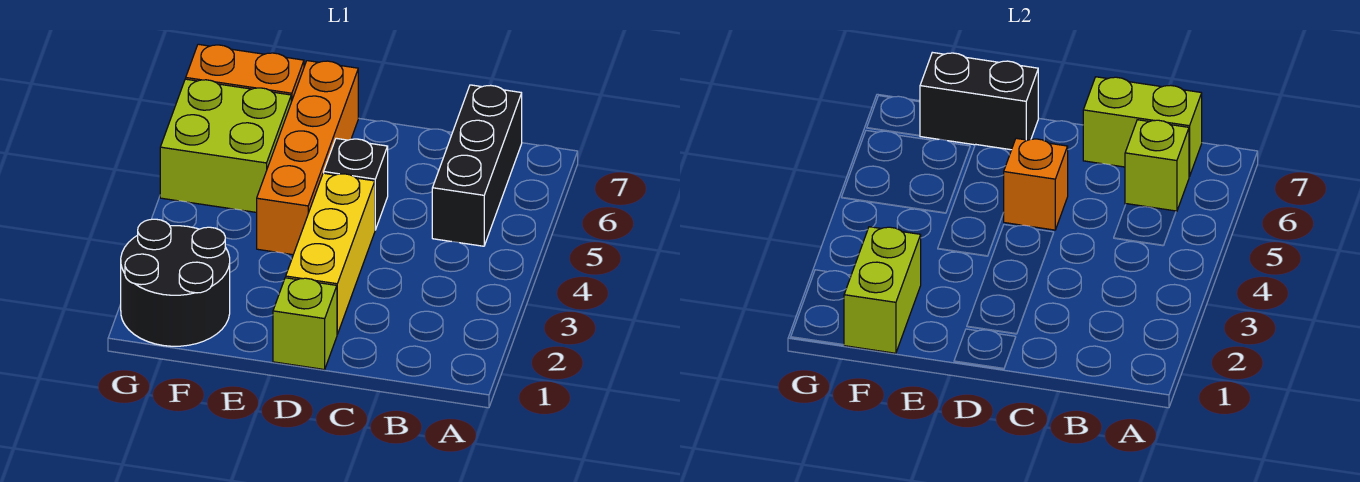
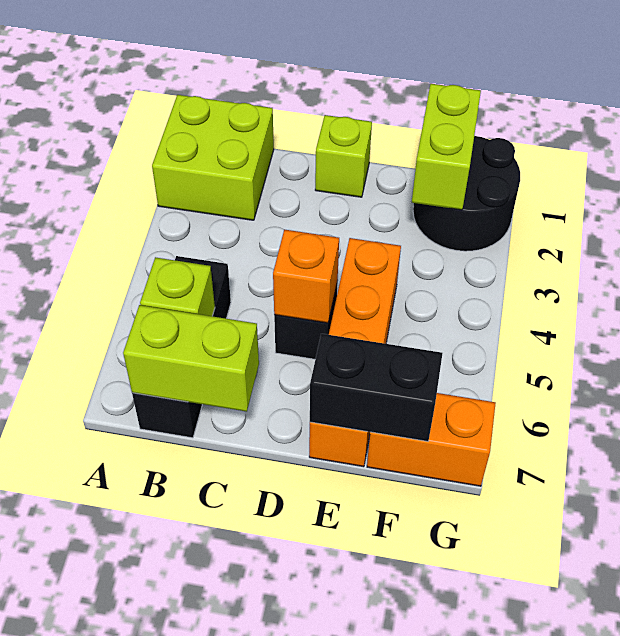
yellow 1x3 brick [286,173,375,334] -> none
lime 2x2 brick [160,79,291,212] -> lime 2x2 brick moved to [152,95,274,220]

